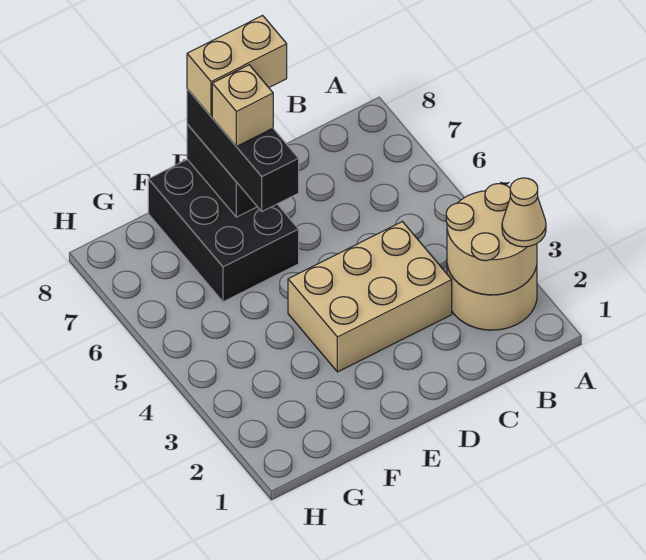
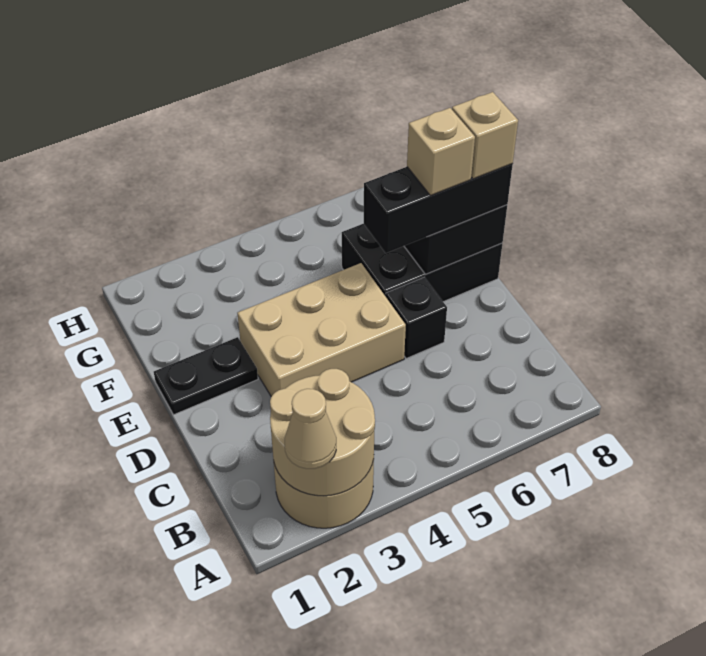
tan 2x3 brick [288,222,452,372] -> tan 2x3 brick turned to [237,263,406,396]
none -> black 1x1 brick [386,277,447,358]
tan 1x2 brick [187,15,287,117] -> tan 1x1 brick [452,92,518,179]
none -> black 1x2 plate [154,337,258,415]

